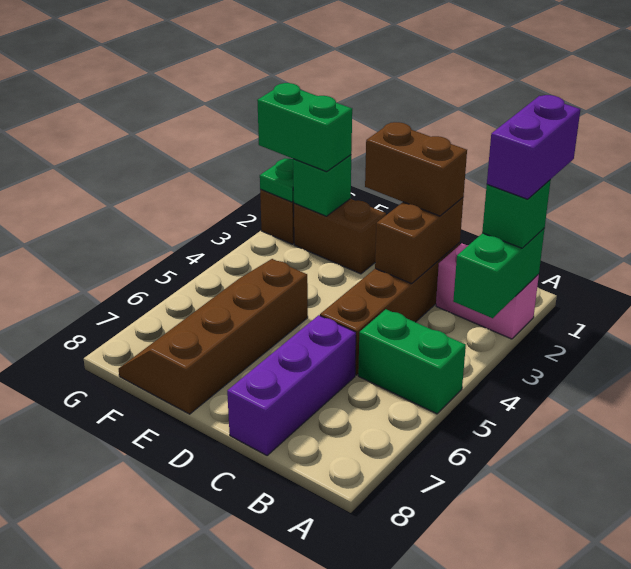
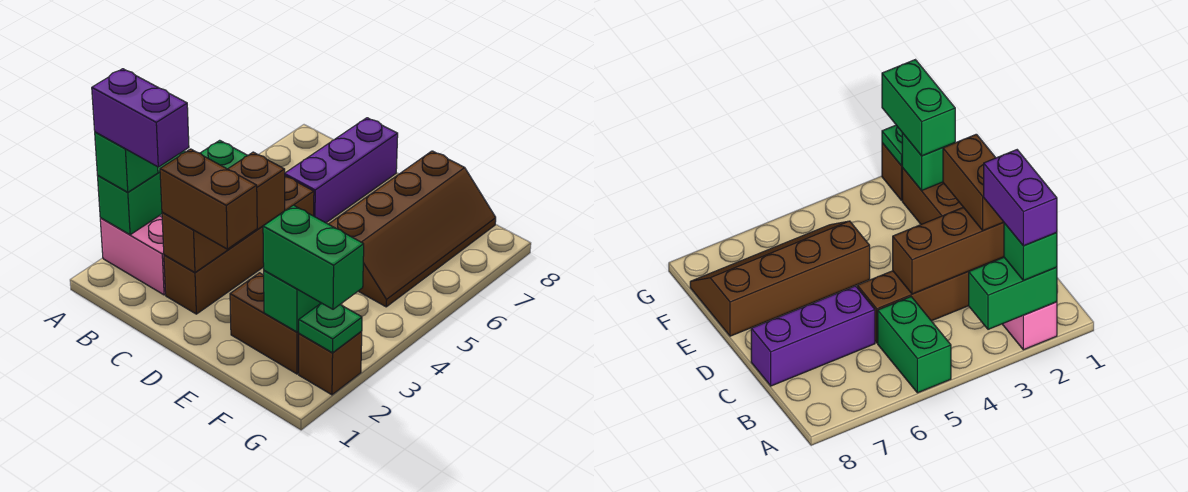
purple 1x2 brick [487,95,580,199] -> purple 1x2 brick turned to [92,69,189,167]
brown 1x2 brick [375,198,463,284] -> brown 1x3 brick [162,152,285,272]

